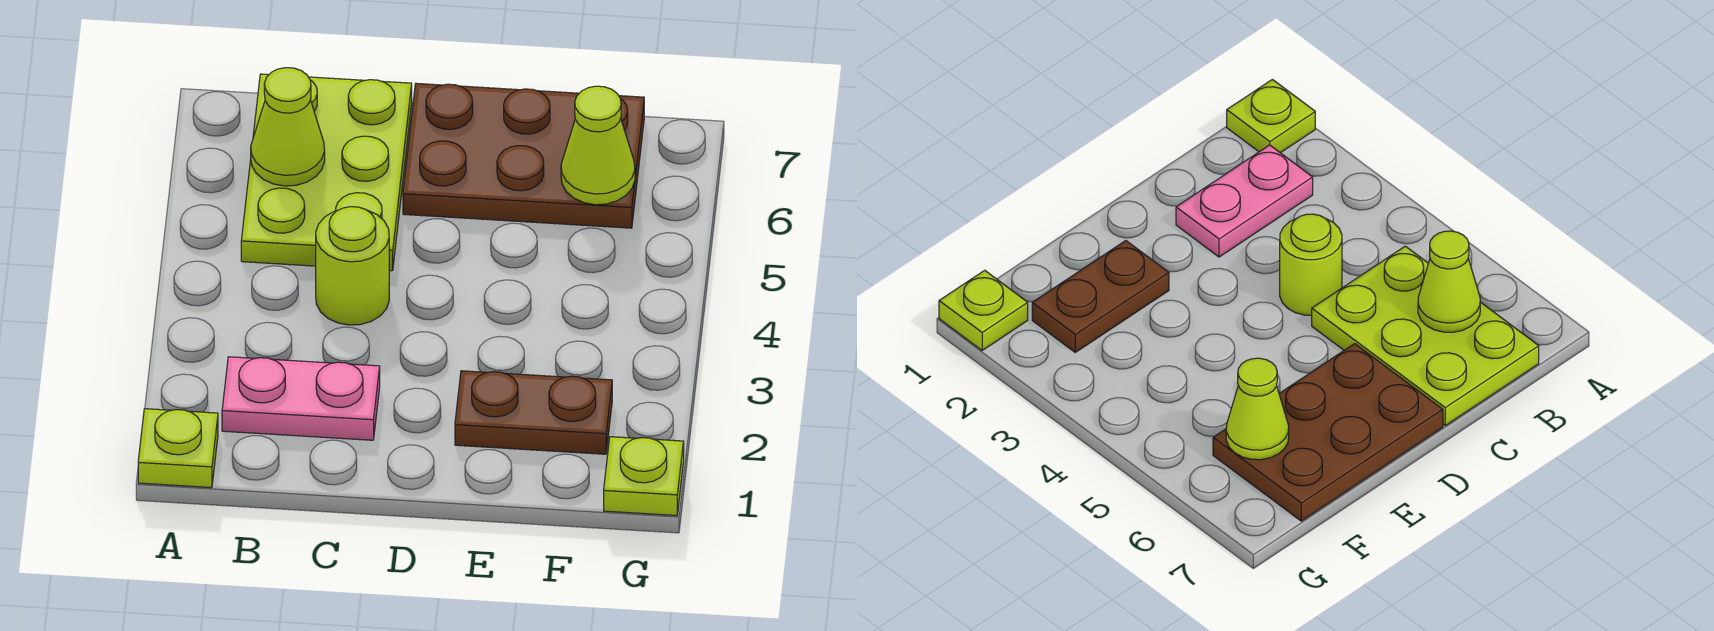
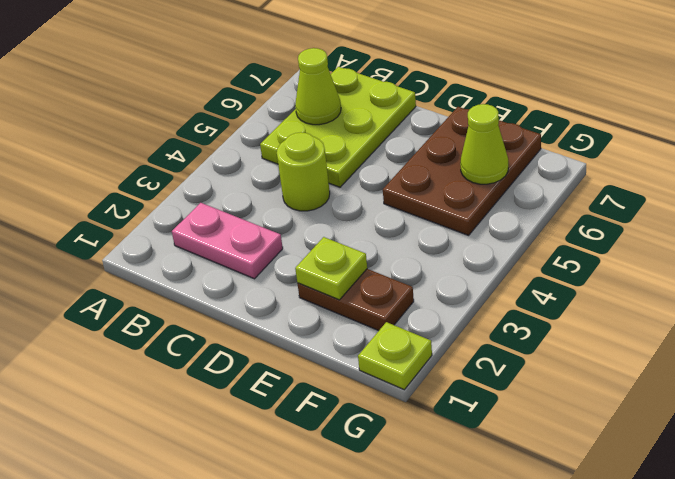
lime 1x1 plate [138,409,218,488] -> lime 1x1 plate moved to [295,237,367,300]
brown 2x3 plate [403,83,644,228] -> brown 2x3 plate turned to [383,107,541,235]

